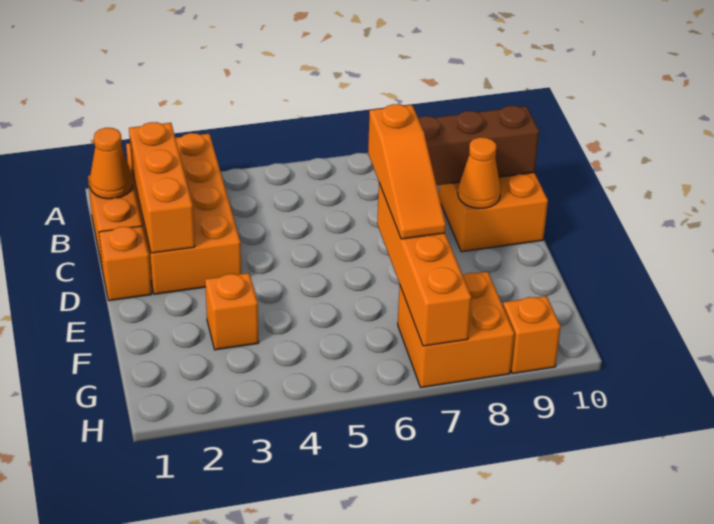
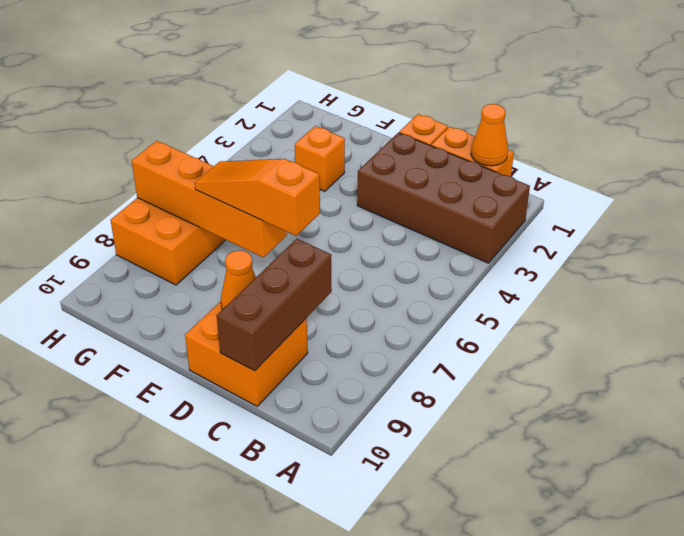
orange 2x4 brick [126,133,241,294] -> brown 2x4 brick [357,133,530,263]
orange 1x3 brick [129,122,195,253] -> none
orange 1x1 brick [503,296,561,374] -> none

